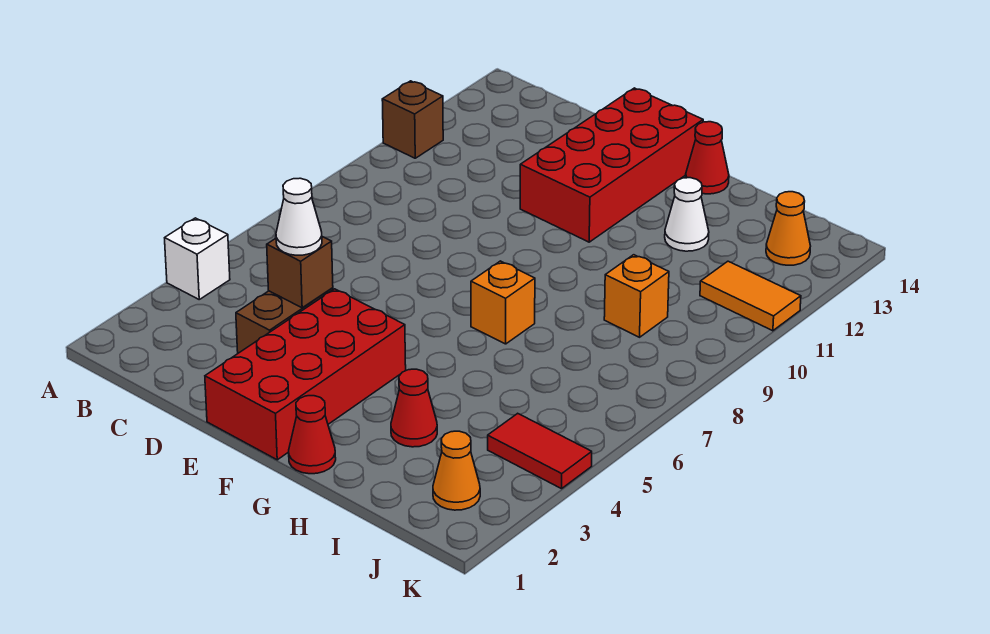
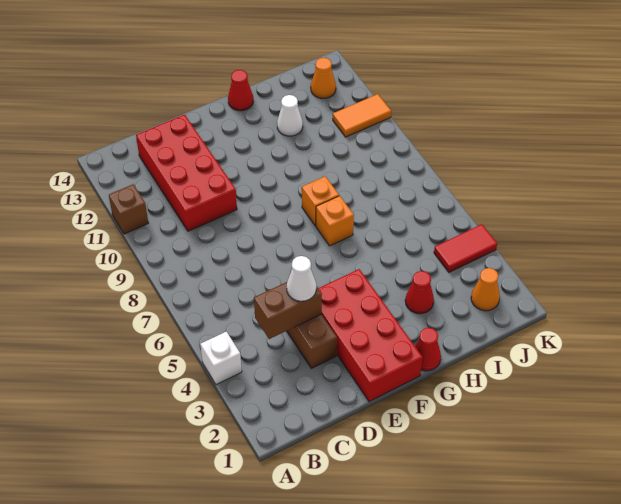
brown 1x1 brick [267,237,333,308] -> brown 1x2 brick [254,282,322,339]
red 2x4 brick [520,88,703,242] -> red 2x4 brick moved to [136,115,237,231]
orange 1x1 brick [604,255,669,337] -> orange 1x1 brick moved to [302,176,339,226]

